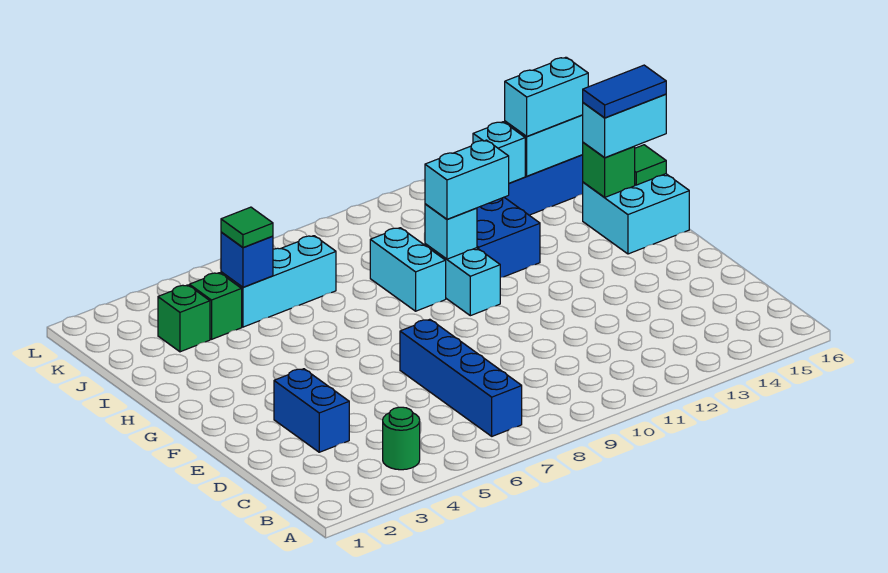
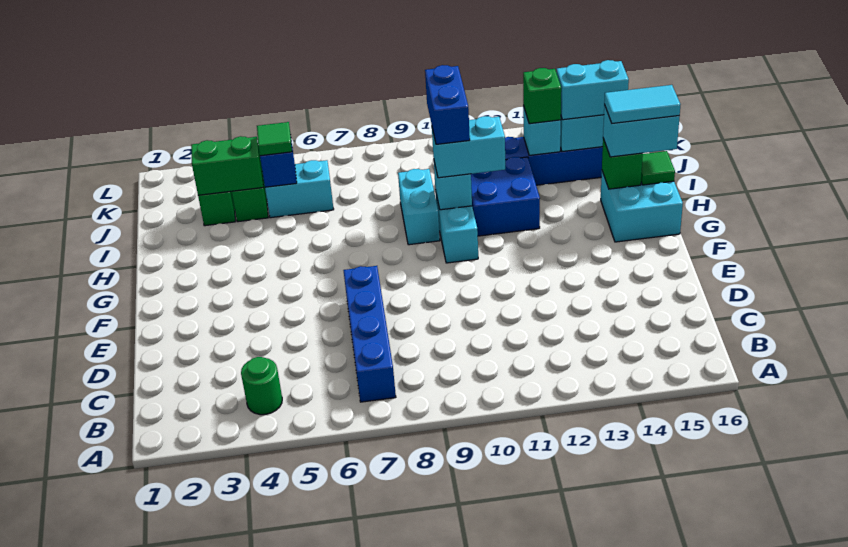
blue 1x2 brick [274,369,349,452] -> blue 1x2 brick moved to [425,65,470,144]
blue 1x2 tile [583,65,666,118] -> cyan 1x2 tile [604,85,681,123]
none -> green 1x2 brick [191,136,263,195]
cyan 1x3 brick [221,236,336,327] -> cyan 1x2 brick [265,160,334,218]
none -> green 1x1 brick [523,68,561,124]

